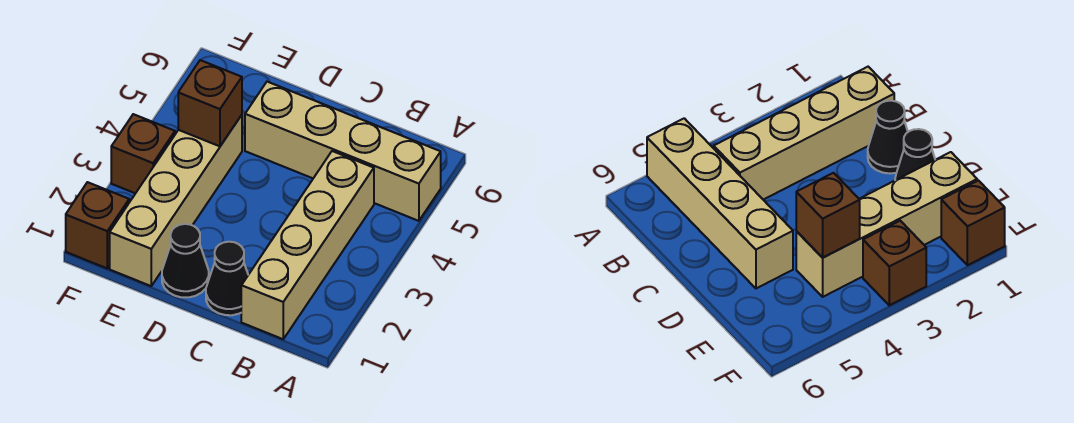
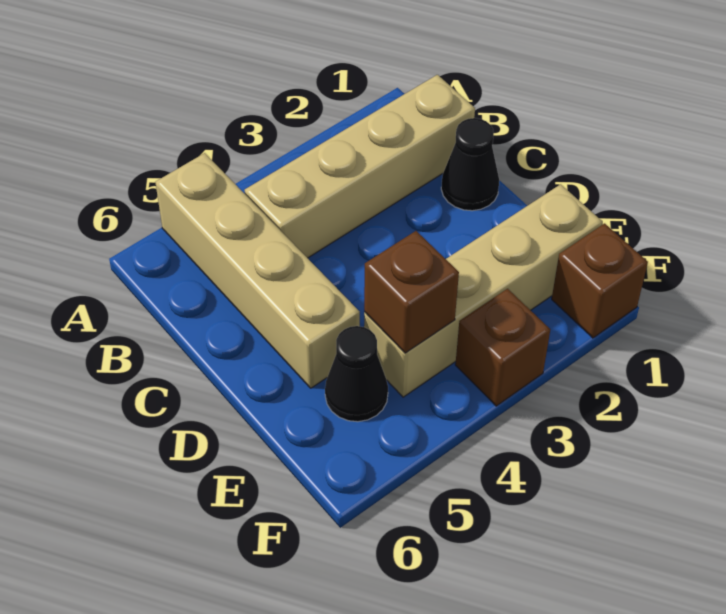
black 1x1 cone [162,224,209,297] -> black 1x1 cone moved to [325,326,388,422]

